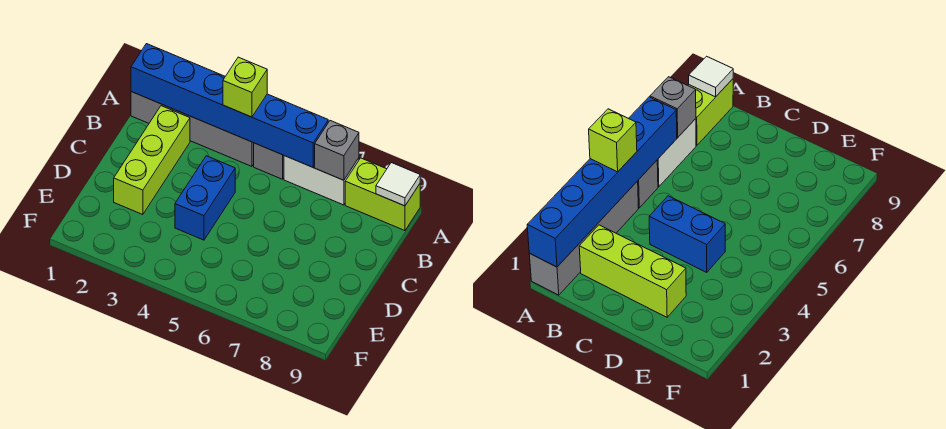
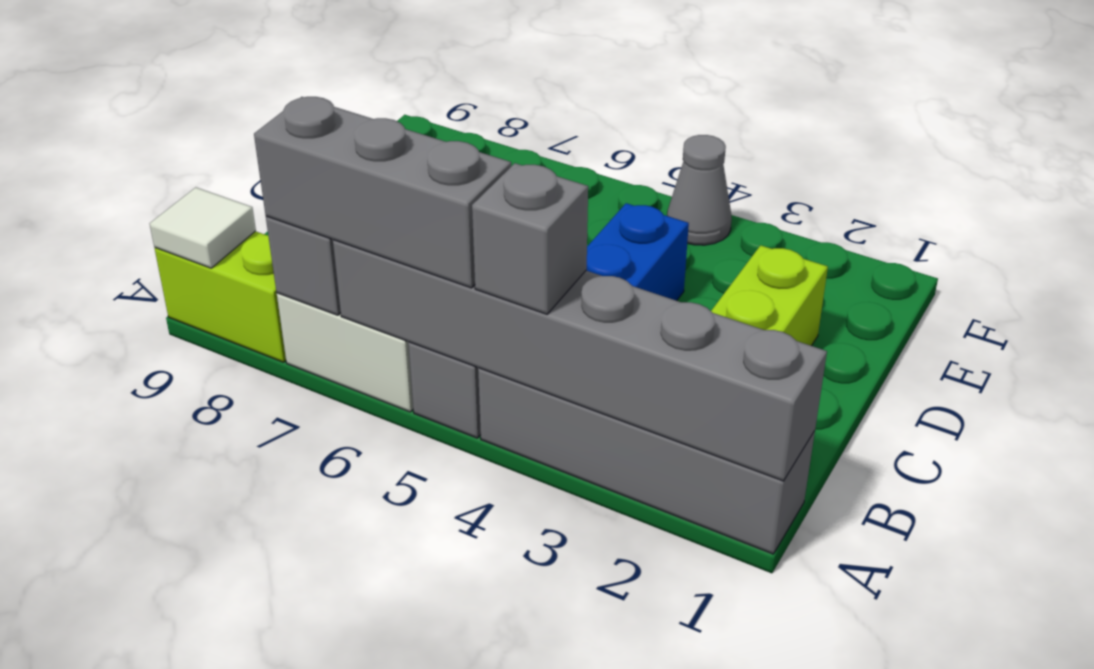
blue 1x6 brick [131,44,328,167] -> grey 1x6 brick [333,240,827,481]
lime 1x1 brick [223,57,267,117] -> grey 1x1 brick [472,163,588,314]
none -> grey 1x3 brick [254,97,511,288]
none -> grey 1x1 cone [667,135,732,245]

